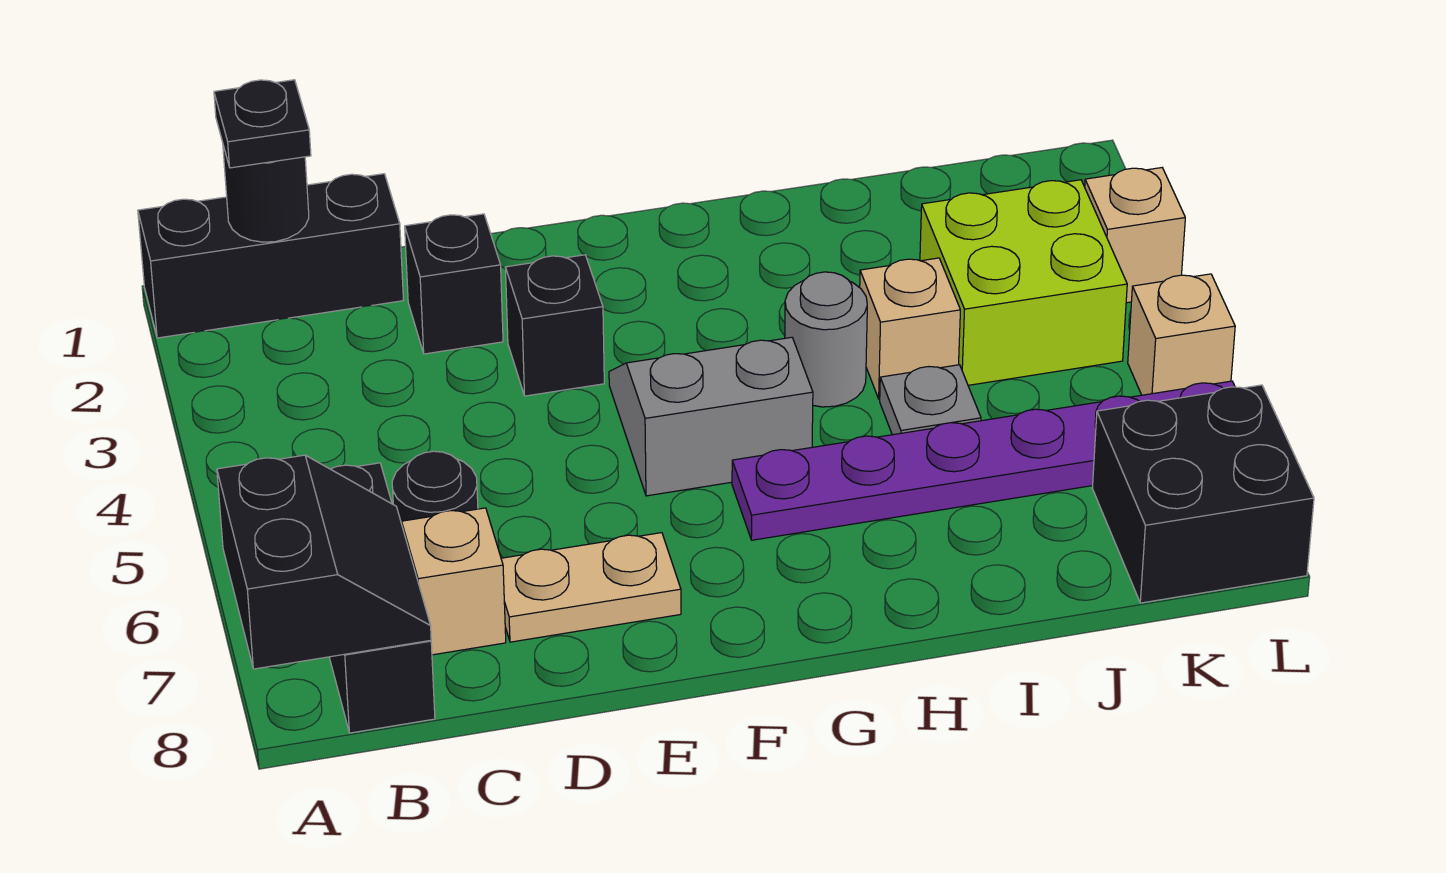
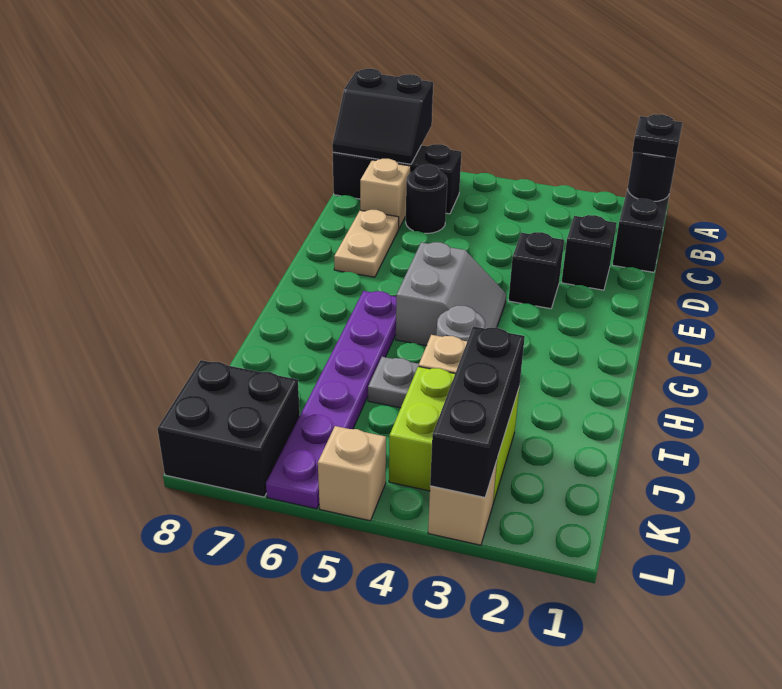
none -> black 1x3 brick [430,326,525,497]

